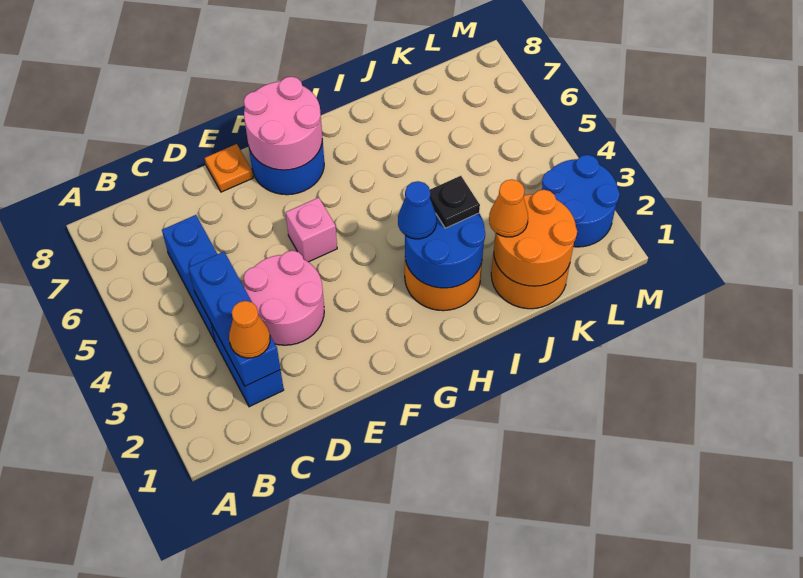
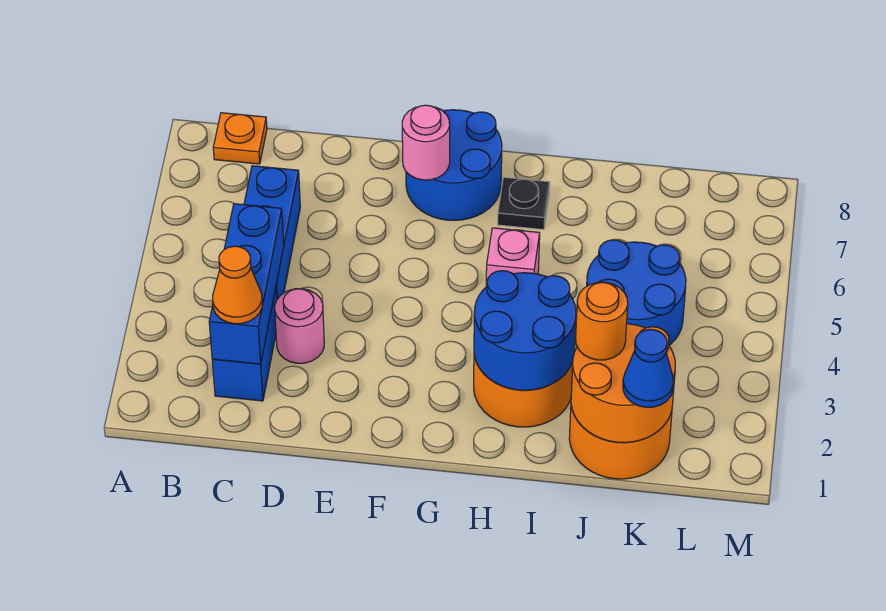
pink 2x2 round brick [244,251,324,345] -> pink 1x1 round brick [275,289,324,363]
orange 1x1 plate [205,144,253,192] -> orange 1x1 plate moved to [213,113,267,164]
pink 1x1 brick [286,197,337,262] -> pink 1x1 brick moved to [486,228,540,287]
pink 2x2 round brick [244,77,322,170] -> pink 1x1 round brick [402,105,450,180]
blue 1x1 cone [398,181,437,239] -> blue 1x1 cone moved to [623,329,674,407]
black 1x1 plate [430,176,480,228] -> black 1x1 plate moved to [498,177,550,230]
orange 1x1 cone [489,179,528,237] -> orange 1x1 round brick [576,282,628,360]
blue 2x2 round brick [542,155,620,247] -> blue 2x2 round brick moved to [587,240,686,345]

